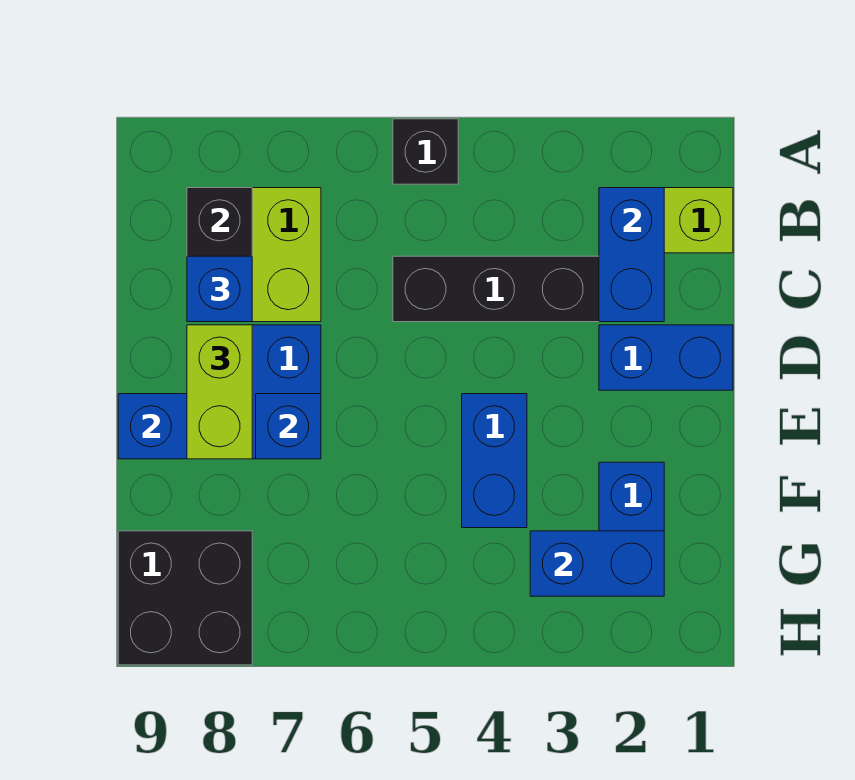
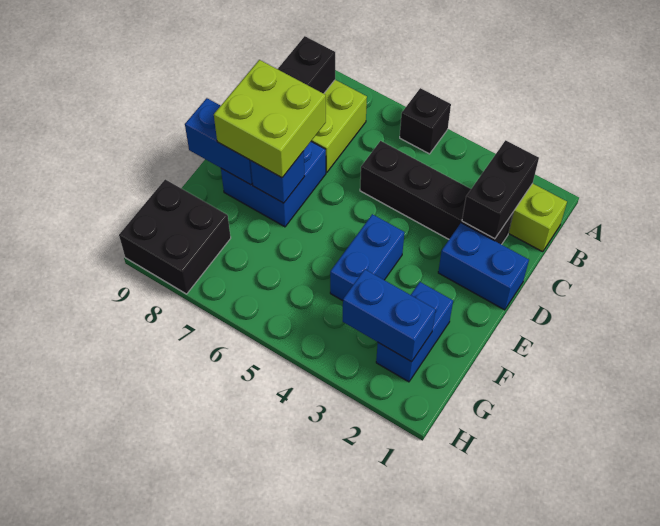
blue 1x2 brick [599,188,664,322] -> black 1x2 brick [462,140,539,239]
blue 1x1 brick [187,256,252,322] -> none
lime 1x2 brick [187,325,252,459] -> lime 2x2 brick [214,60,326,178]

